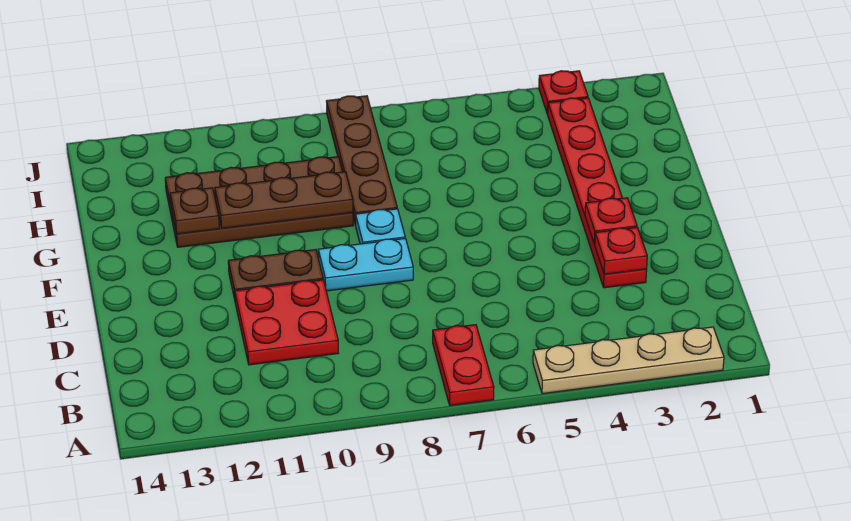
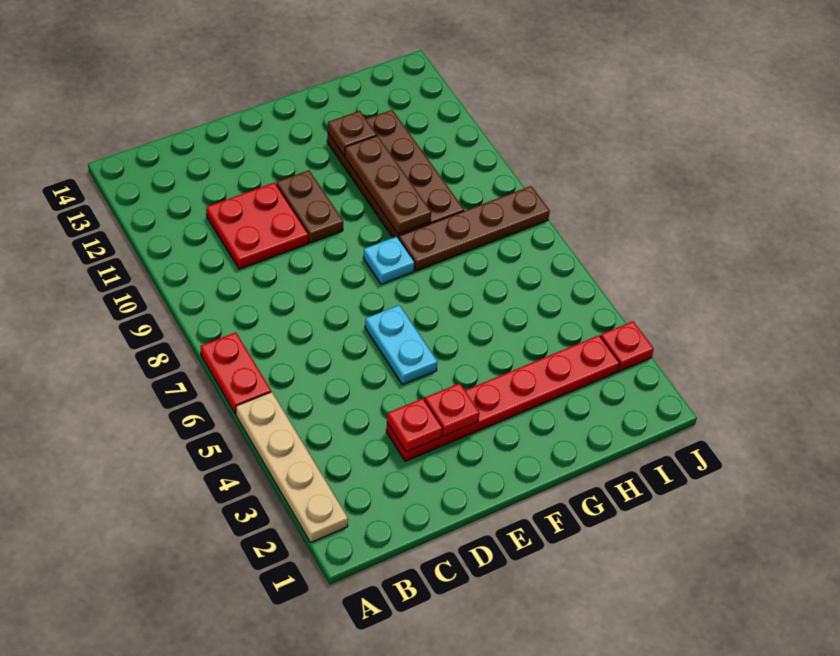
red 1x2 plate [433,325,494,406] -> red 1x2 plate turned to [200,332,271,414]
cyan 1x2 plate [318,238,413,291] -> cyan 1x2 plate moved to [365,305,437,385]

